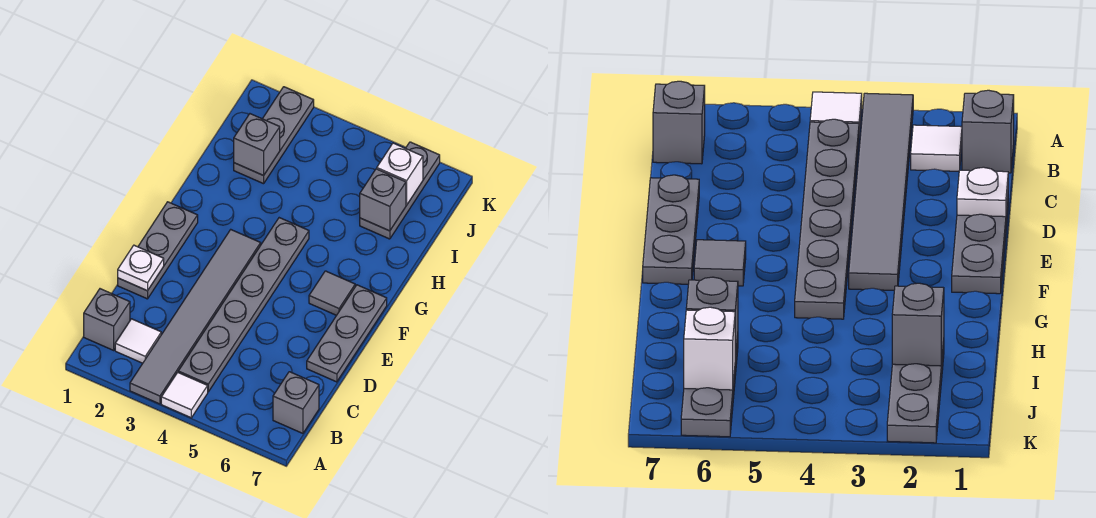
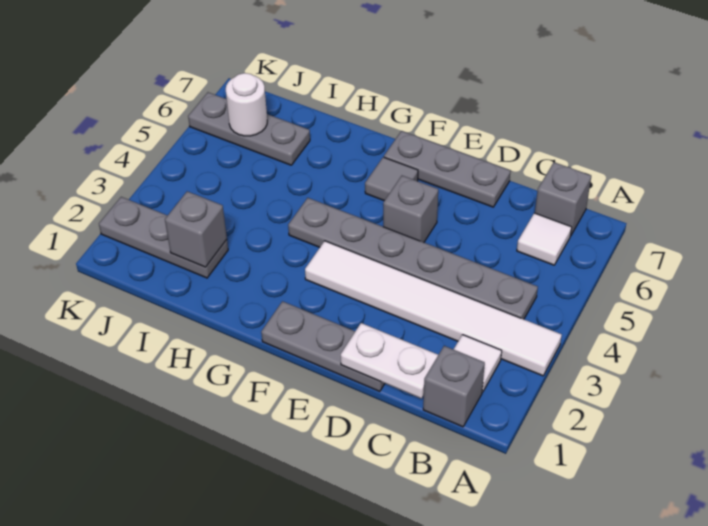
grey 1x6 tile [130,230,261,404] -> white 1x6 tile [305,241,562,376]
white 1x1 tile [161,372,208,418] -> white 1x1 tile moved to [517,213,572,265]
white 1x1 plate [118,245,164,291] -> white 1x2 plate [341,323,438,399]
grey 1x1 brick [360,169,406,231] -> grey 1x1 brick moved to [383,176,438,242]
white 1x1 brick [377,143,423,205] -> white 1x1 round brick [226,73,267,136]

